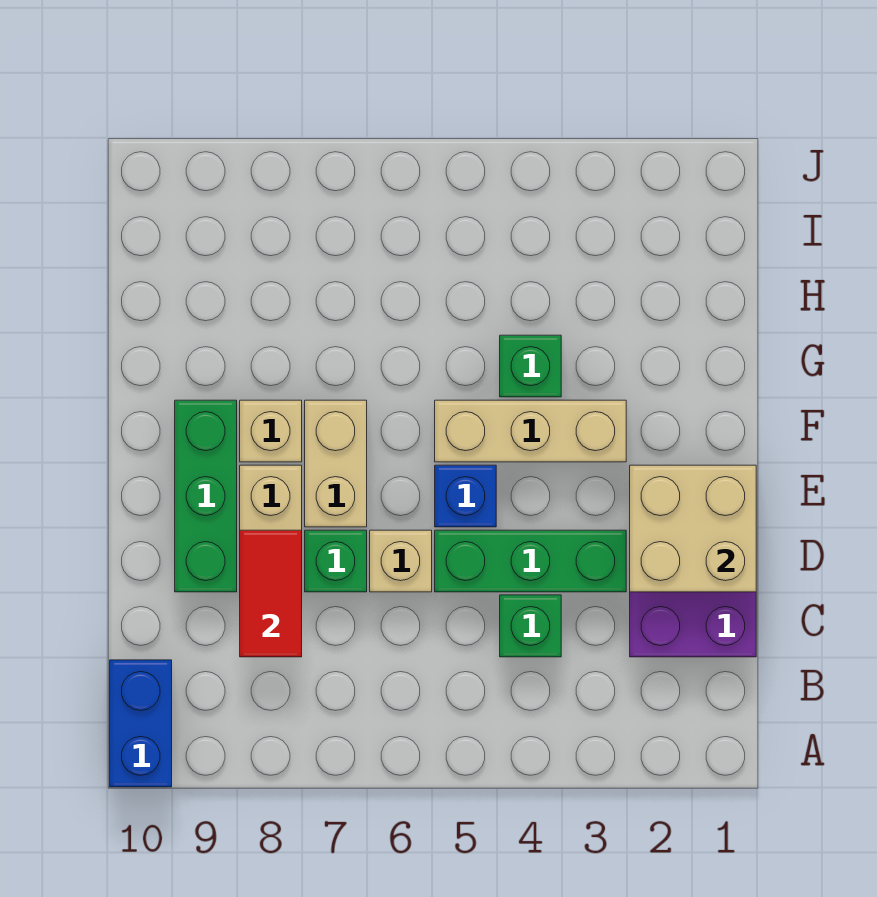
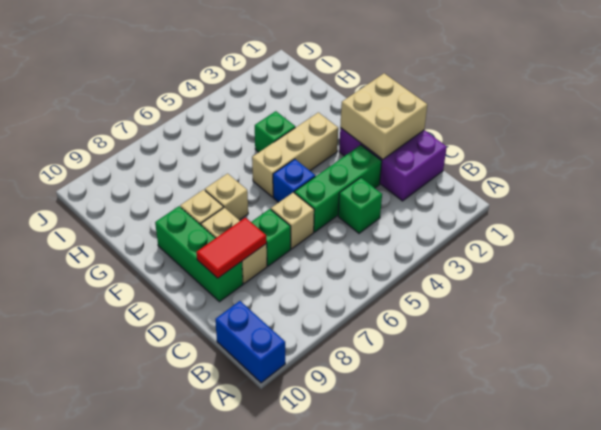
red 1x2 tile [240,530,302,657] -> red 1x2 tile turned to [196,218,267,278]
tan 1x2 brick [305,400,367,527] -> tan 1x1 brick [205,174,248,220]

